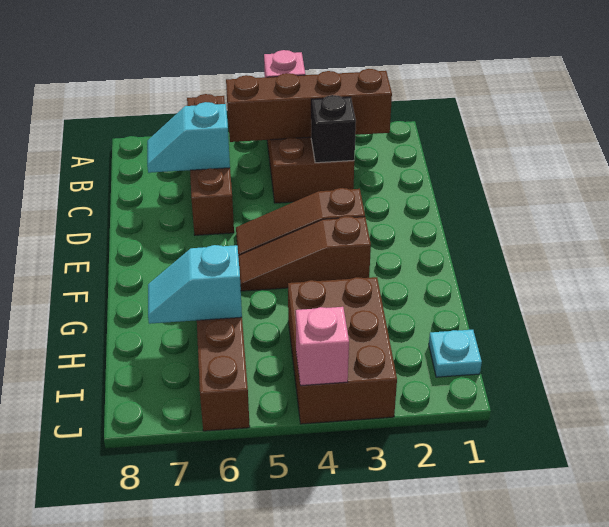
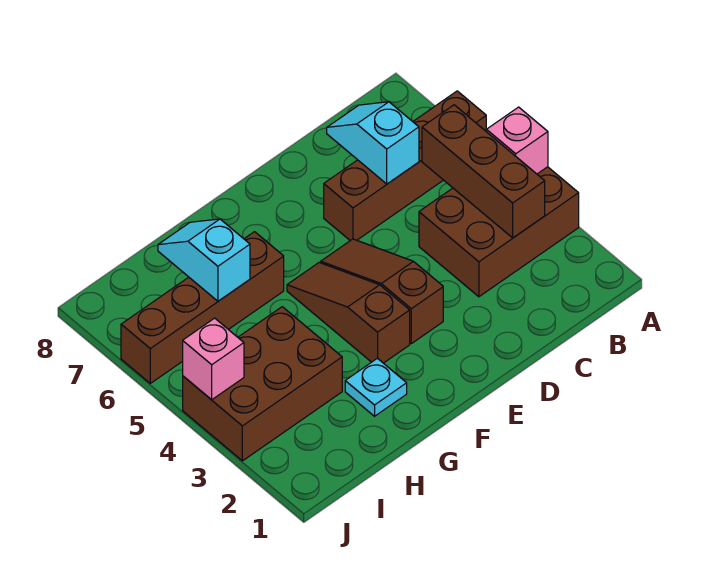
brown 1x4 brick [226,69,392,142] -> brown 1x3 brick [422,105,545,238]
black 1x1 brick [311,95,356,163] -> none
cyan 1x1 plate [429,330,482,377] -> cyan 1x1 plate moved to [345,358,407,416]

